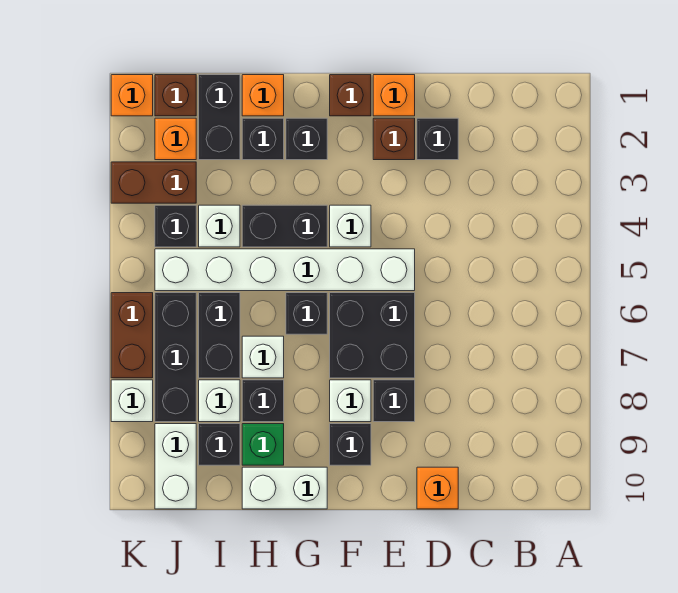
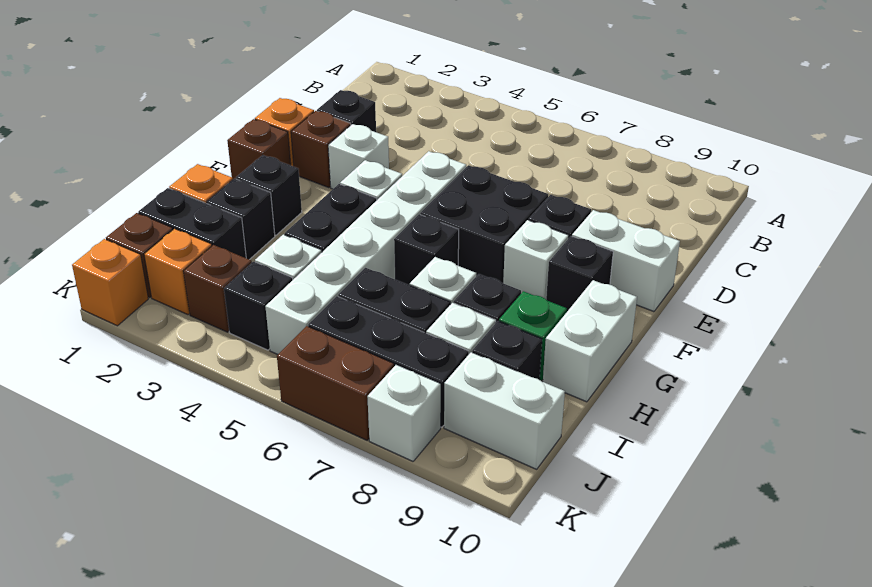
orange 1x1 brick [417,467,458,509] -> none
none -> white 1x1 brick [328,124,389,189]
none -> white 1x2 brick [572,210,680,312]
brown 1x2 brick [111,162,196,203] -> brown 1x1 brick [183,245,252,332]

